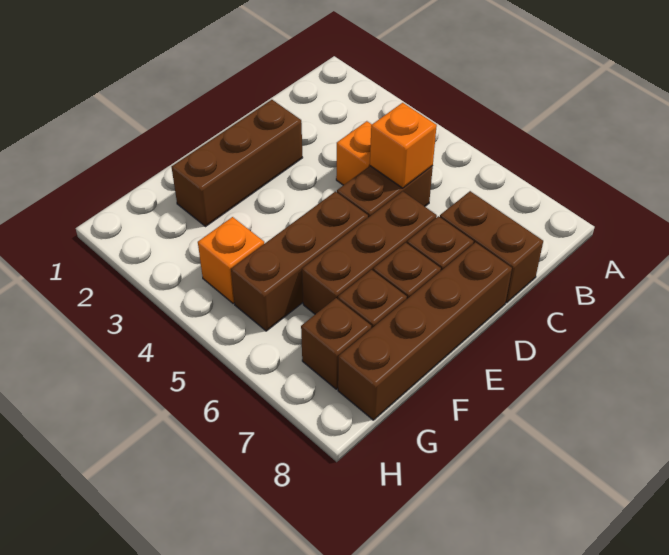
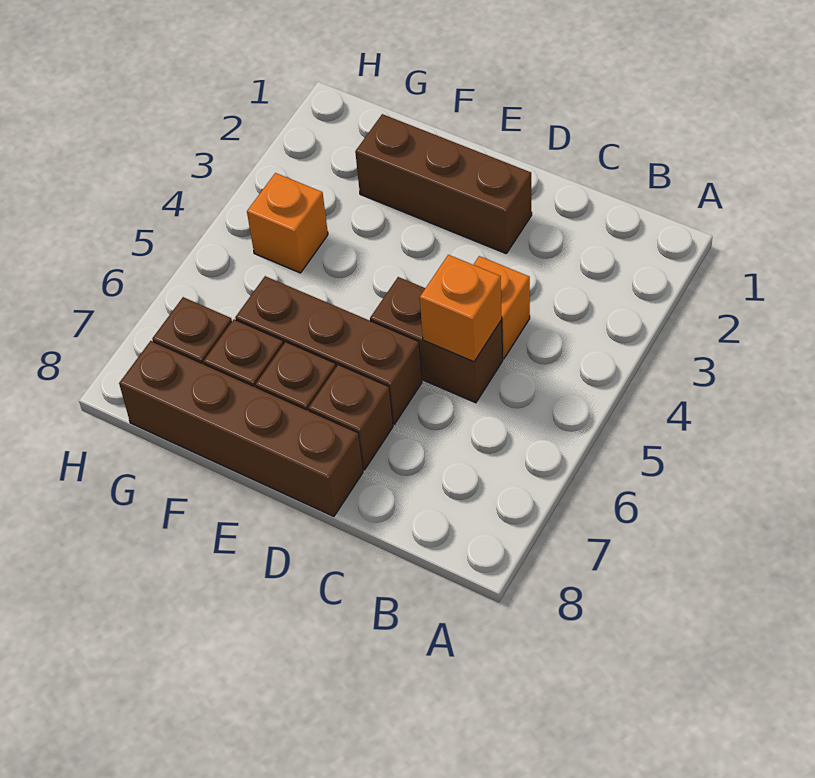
brown 1x2 brick [440,191,543,303] -> none
brown 1x3 brick [231,192,368,331] -> none

